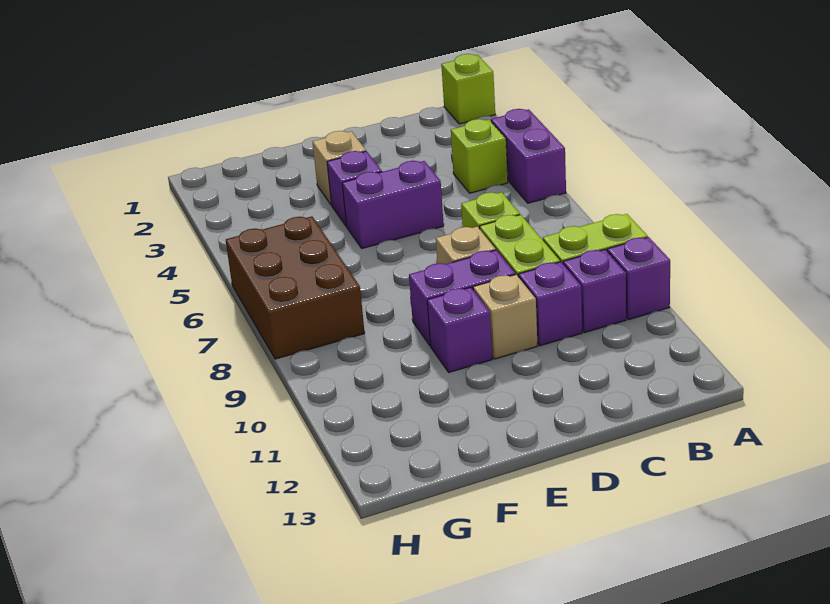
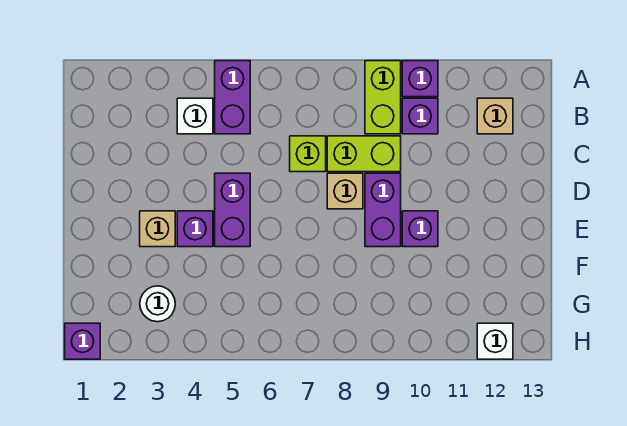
lime 1x1 brick [441,54,495,124] -> none
purple 1x2 brick [491,109,566,203] -> purple 1x2 brick turned to [215,61,250,134]
lime 1x1 brick [451,119,508,193] -> white 1x1 brick [177,98,213,134]
purple 1x1 brick [518,262,582,346] -> purple 1x1 brick moved to [65,323,100,359]
tan 1x1 brick [473,275,537,359] -> tan 1x1 brick moved to [477,98,513,134]
none -> white 1x1 round brick [140,286,175,322]
brown 2x3 brick [226,216,365,359] -> none
none -> white 1x1 brick [477,323,513,359]

